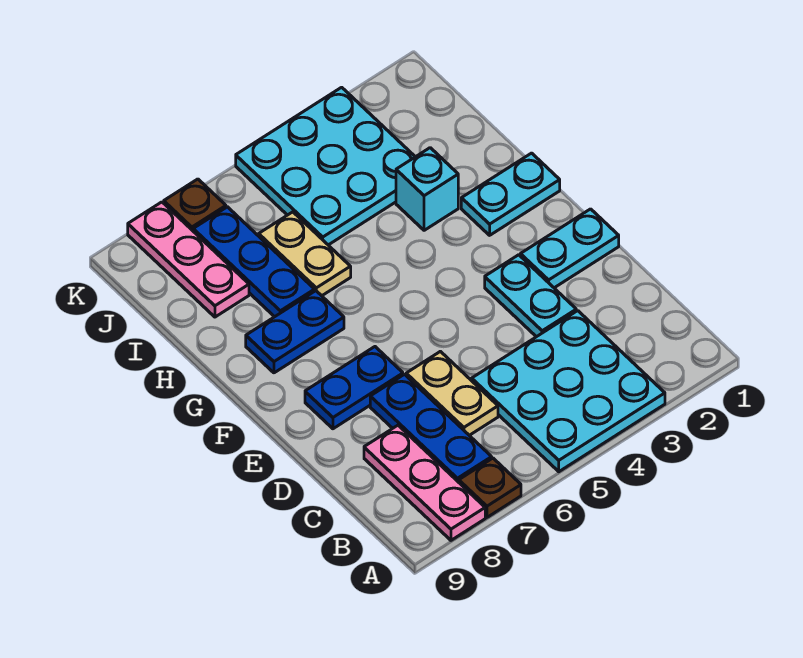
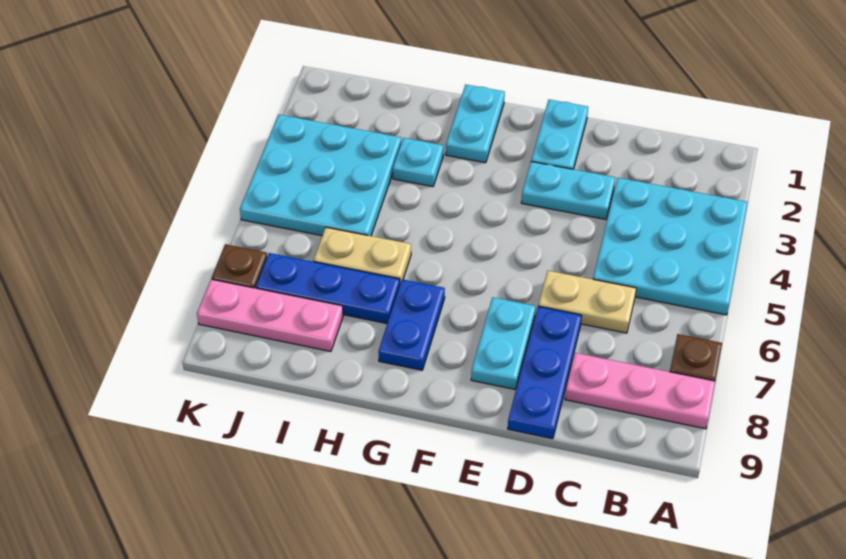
blue 1x3 plate [370,374,492,482] -> blue 1x3 plate turned to [508,306,582,439]
blue 1x2 plate [305,347,403,429] -> cyan 1x2 plate [471,297,536,389]
cyan 1x1 brick [396,148,458,230] -> cyan 1x1 plate [393,138,443,187]

